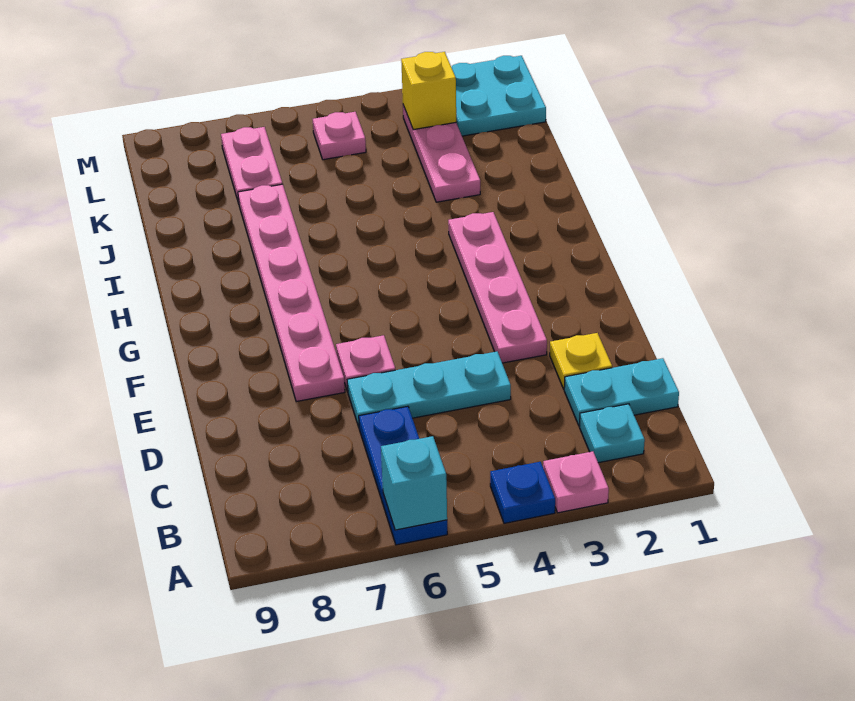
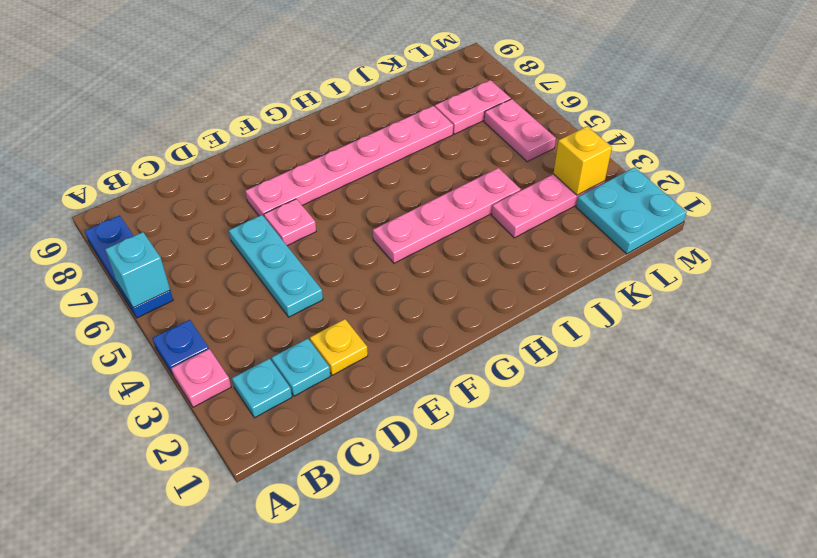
blue 1x3 plate [359,406,447,545] -> blue 1x3 plate turned to [85,215,173,318]
cyan 1x2 plate [564,358,679,426] -> cyan 1x1 plate [272,339,330,396]
pink 1x4 plate [448,212,547,363] -> pink 1x4 plate moved to [373,168,521,263]
pink 1x1 plate [313,112,366,160] -> pink 1x2 plate [484,99,556,162]

